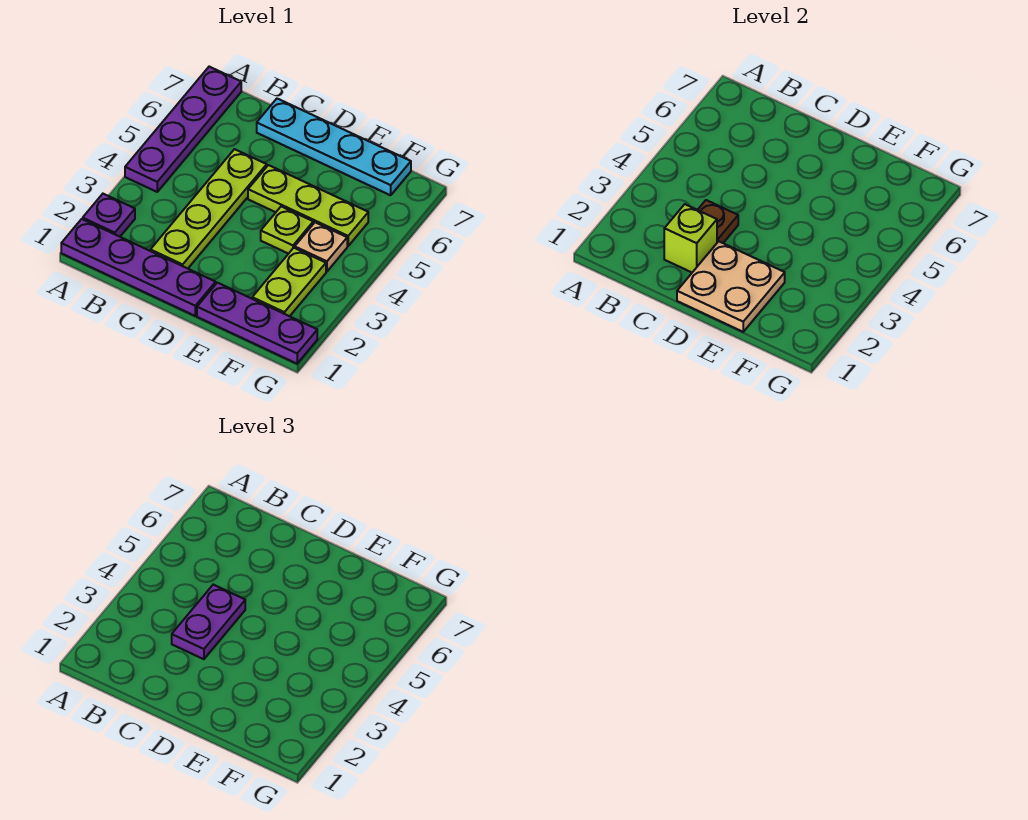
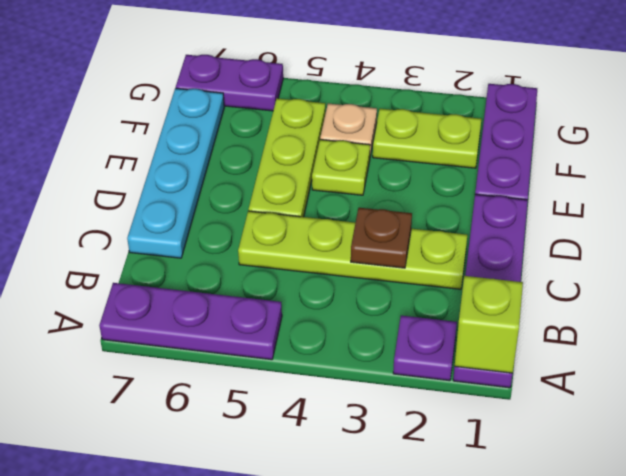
purple 1x4 plate [125,67,241,192] -> purple 1x3 plate [99,283,282,360]
lime 1x1 brick [664,204,717,272] -> lime 1x1 brick moved to [455,276,523,373]
purple 1x2 plate [172,585,245,659] -> purple 1x2 plate moved to [176,55,283,111]
tan 2x2 plate [677,241,785,332] -> none

